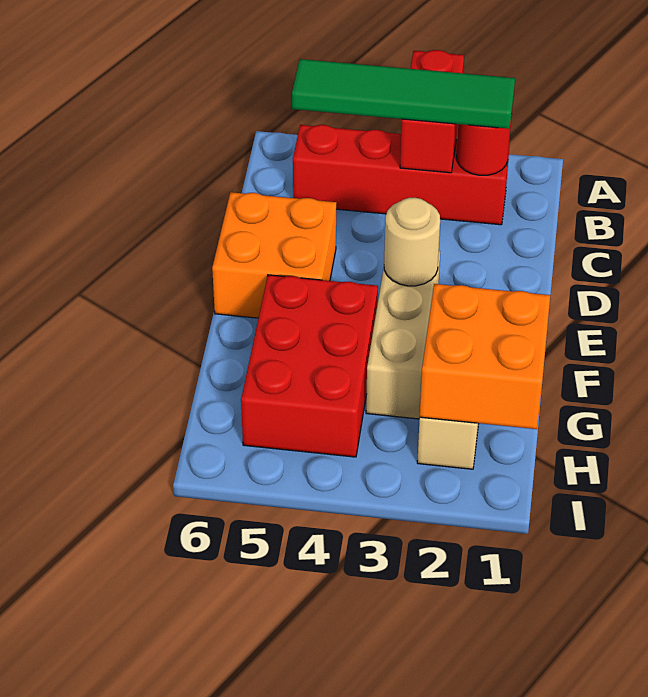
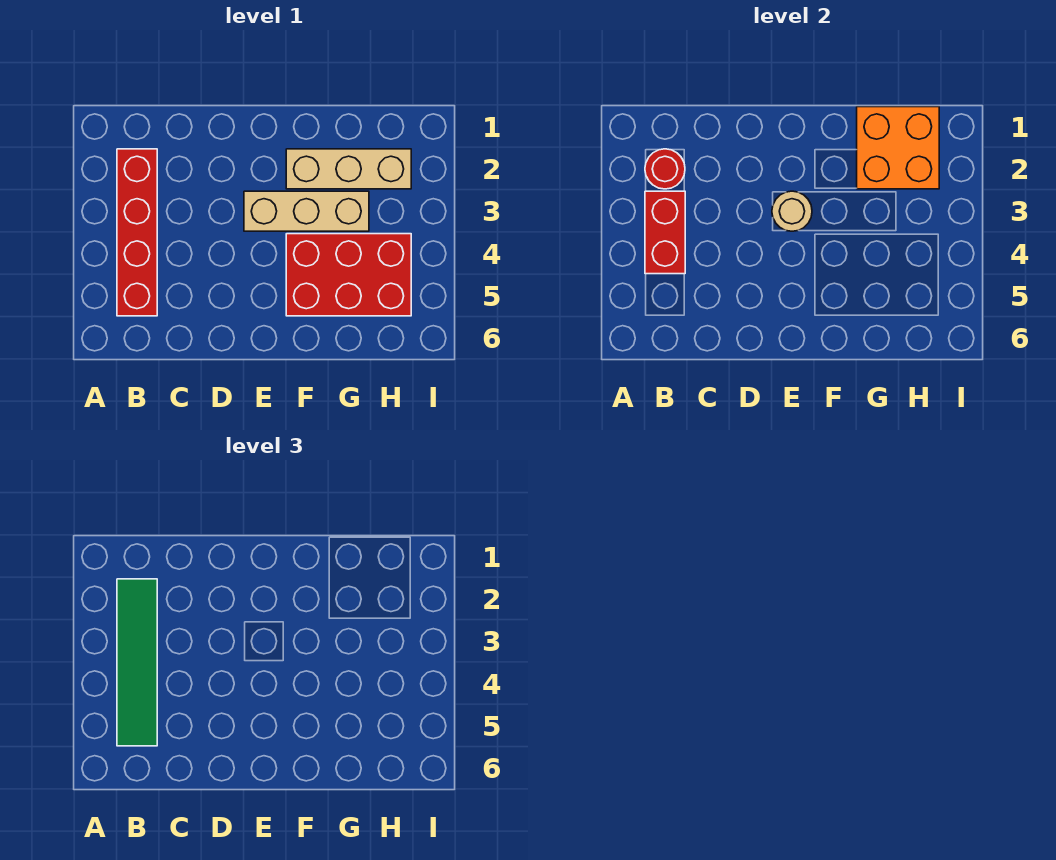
red 1x2 brick [400,50,464,173] -> red 1x2 brick turned to [645,191,685,274]
orange 2x2 brick [212,192,336,318] -> none

